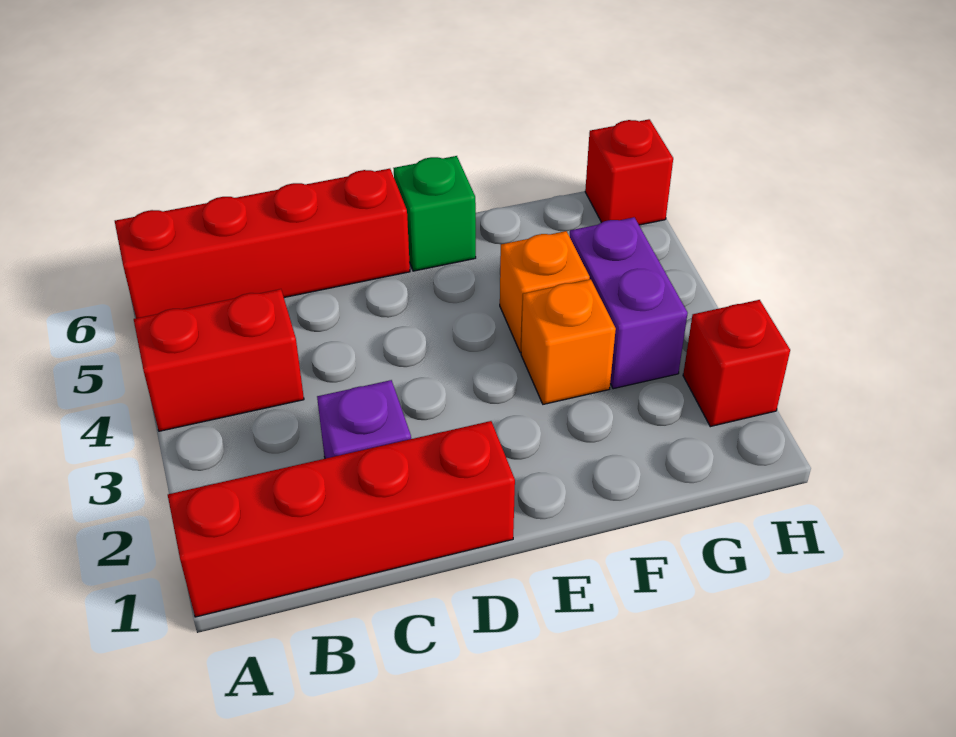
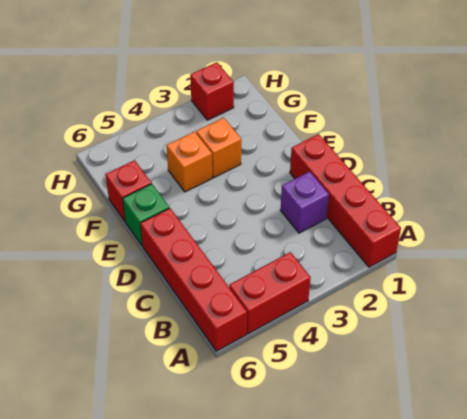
red 1x2 brick [134,289,304,431] -> red 1x2 brick turned to [229,252,311,334]
purple 1x2 brick [570,217,688,389] -> none
red 1x1 brick [585,119,673,225] -> red 1x1 brick moved to [105,160,151,221]

